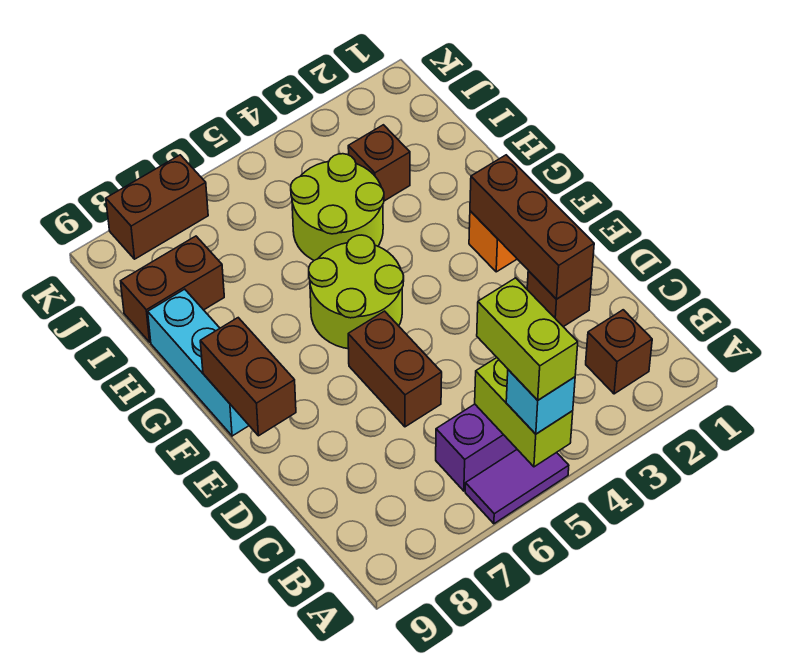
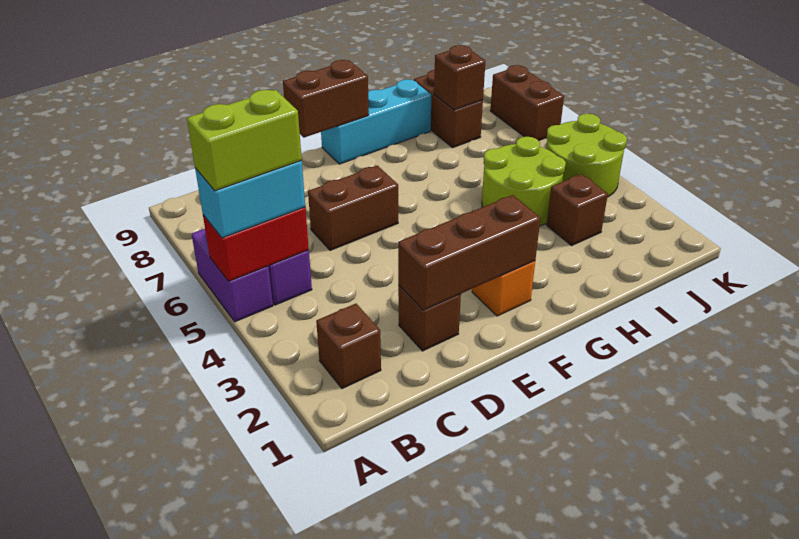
purple 1x2 tile [465,450,569,524] -> purple 1x2 brick [192,229,273,322]
lime 1x2 brick [475,358,573,467] -> red 1x2 brick [203,207,309,281]
cyan 1x1 brick [506,370,575,434] -> cyan 1x2 brick [195,160,305,238]
lime 2x2 round brick [309,235,404,349] -> lime 2x2 round brick moved to [546,114,627,197]
none -> brown 1x1 brick [434,45,485,110]

